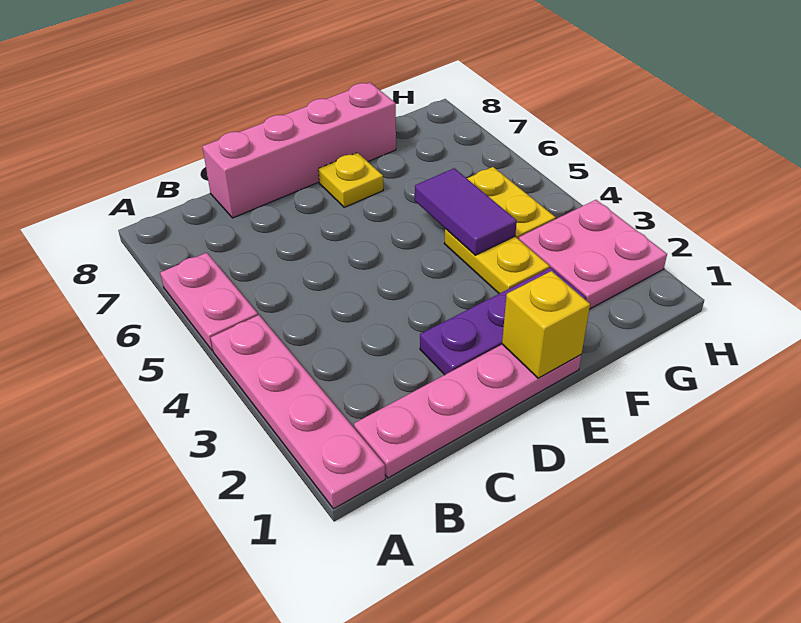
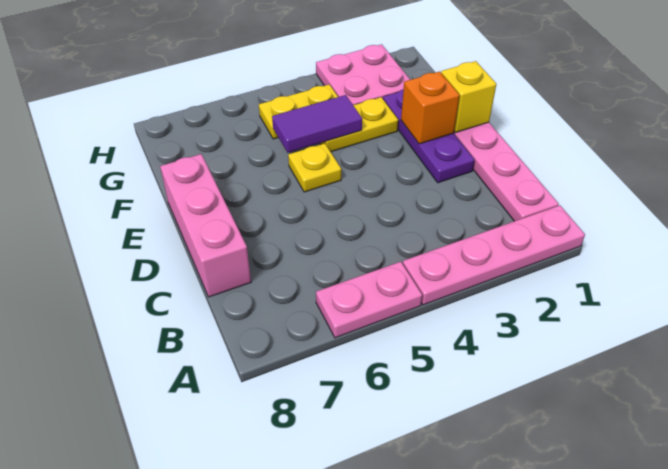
pink 1x4 brick [202,82,396,218] -> pink 1x3 brick [160,154,251,297]
none -> orange 1x1 brick [401,72,459,144]
yellow 1x1 plate [318,153,383,207] -> yellow 1x1 plate moved to [288,143,341,192]

